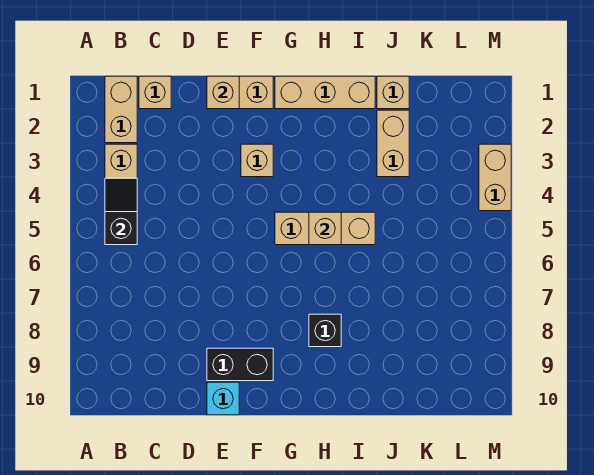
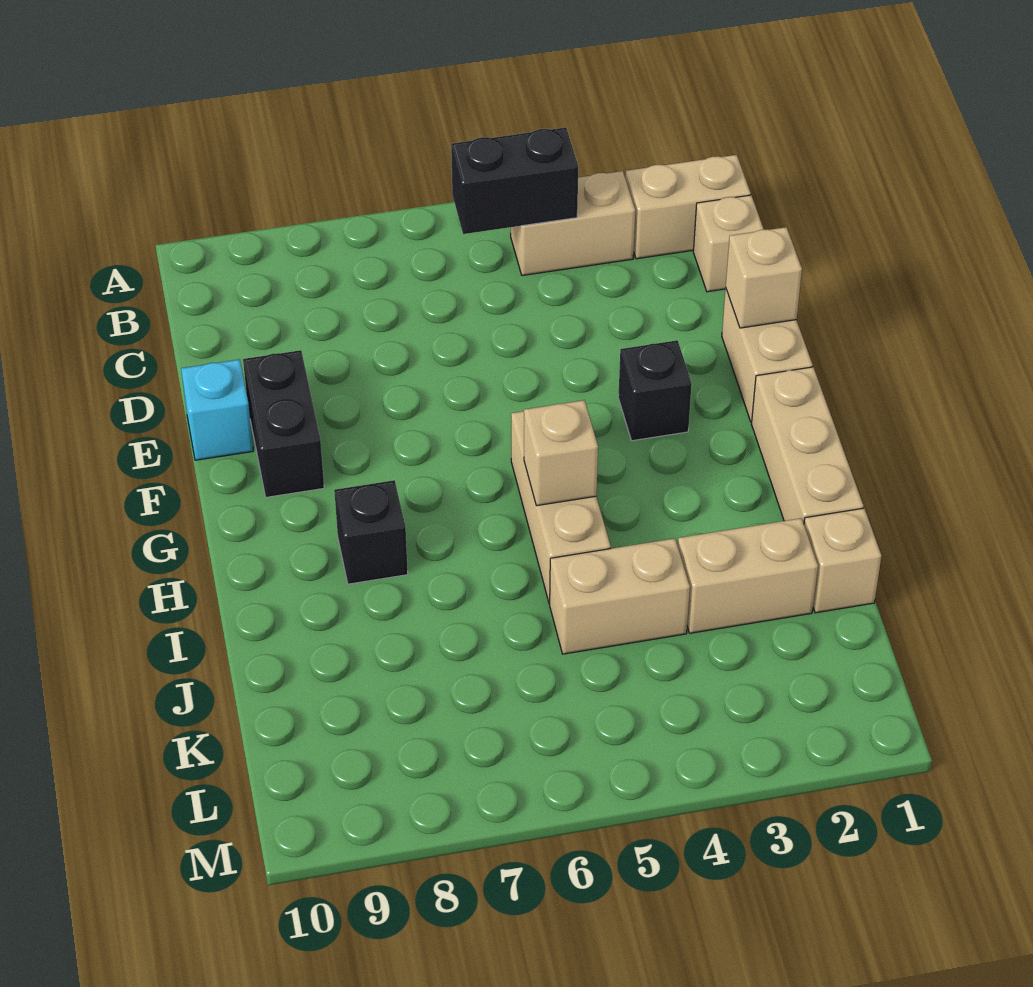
black 1x2 slope [105,178,137,245] -> black 1x2 brick [451,127,578,234]
tan 1x1 brick [241,144,273,177] -> black 1x1 brick [618,340,692,441]
tan 1x2 brick [479,144,511,211] -> tan 1x2 brick moved to [550,538,690,654]

